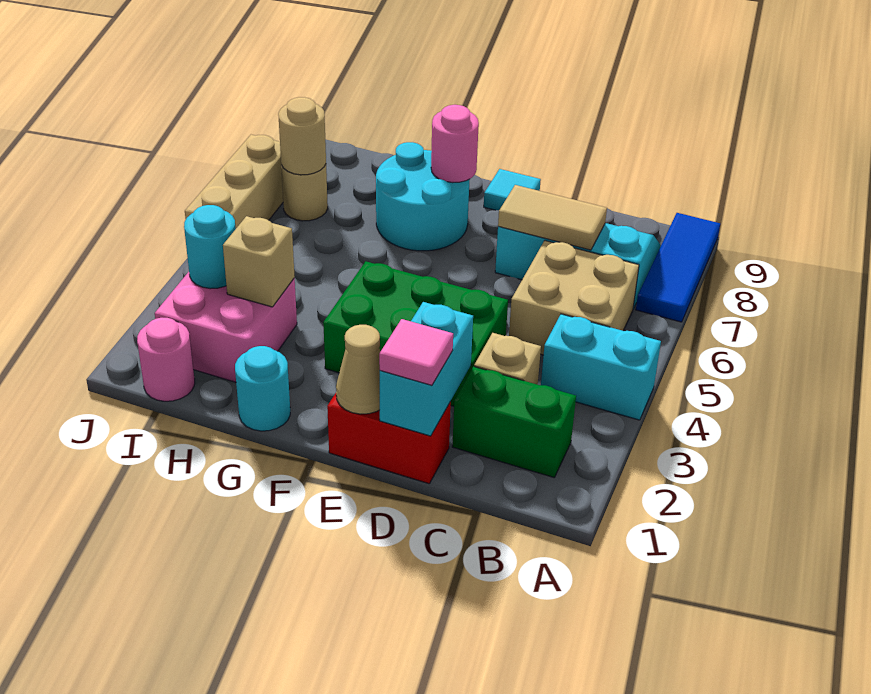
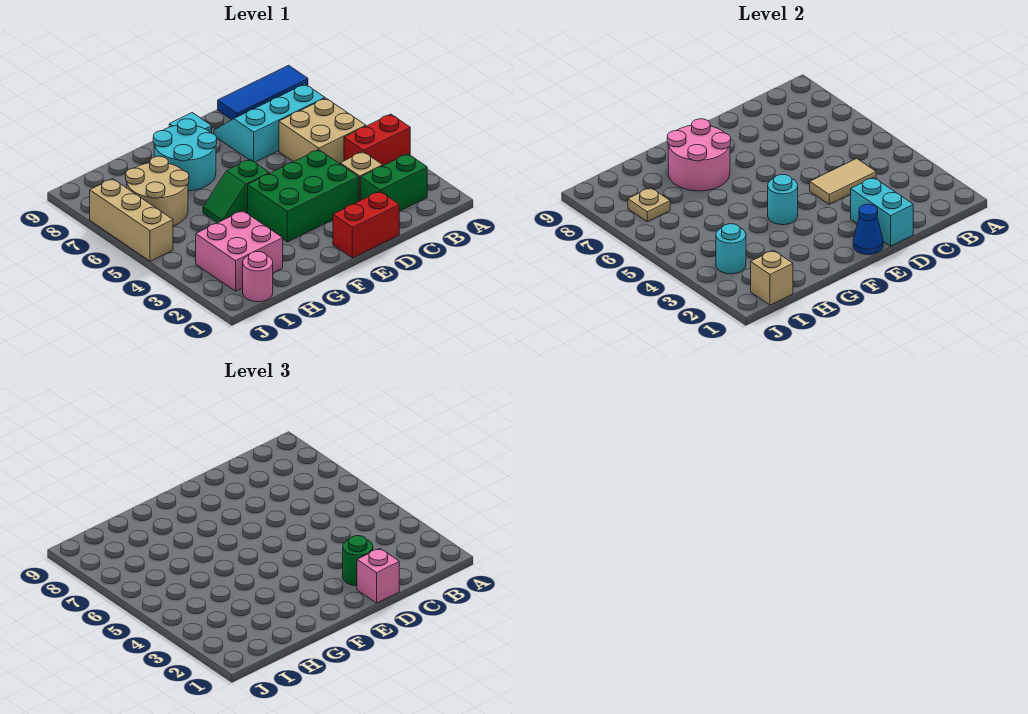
cyan 1x2 brick [541,314,661,420] -> red 1x2 brick [344,114,410,166]
blue 1x3 tile [636,213,720,322] -> blue 1x3 tile turned to [218,65,308,120]
tan 1x2 tile [498,185,607,250] -> tan 1x2 tile moved to [810,158,876,204]
pink 1x1 tile [379,319,453,385] -> pink 1x1 brick [357,548,399,603]
none -> green 1x1 round brick [343,536,373,586]
tan 1x1 cone [336,325,380,414] -> blue 1x1 cone [853,204,883,255]
none -> green 1x2 slope [203,159,269,223]
pink 1x1 round brick [431,105,479,183] -> pink 2x2 round brick [667,119,731,191]
cyan 1x1 round brick [235,346,290,431] -> cyan 1x1 round brick moved to [768,174,798,225]
tan 1x1 brick [223,216,295,307] -> tan 1x1 brick moved to [751,250,793,305]
tan 1x1 round brick [281,164,328,221] -> tan 2x2 round brick [126,156,189,226]
tan 1x1 round brick [278,97,326,175] -> tan 1x1 plate [628,188,670,222]

